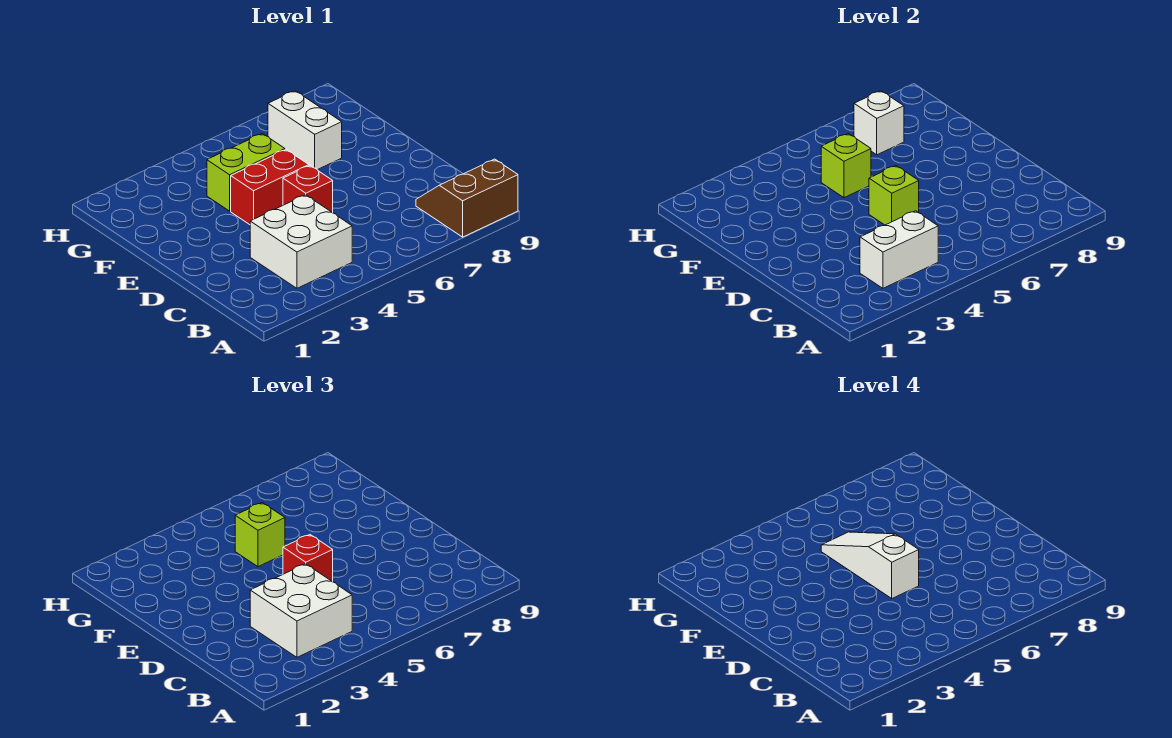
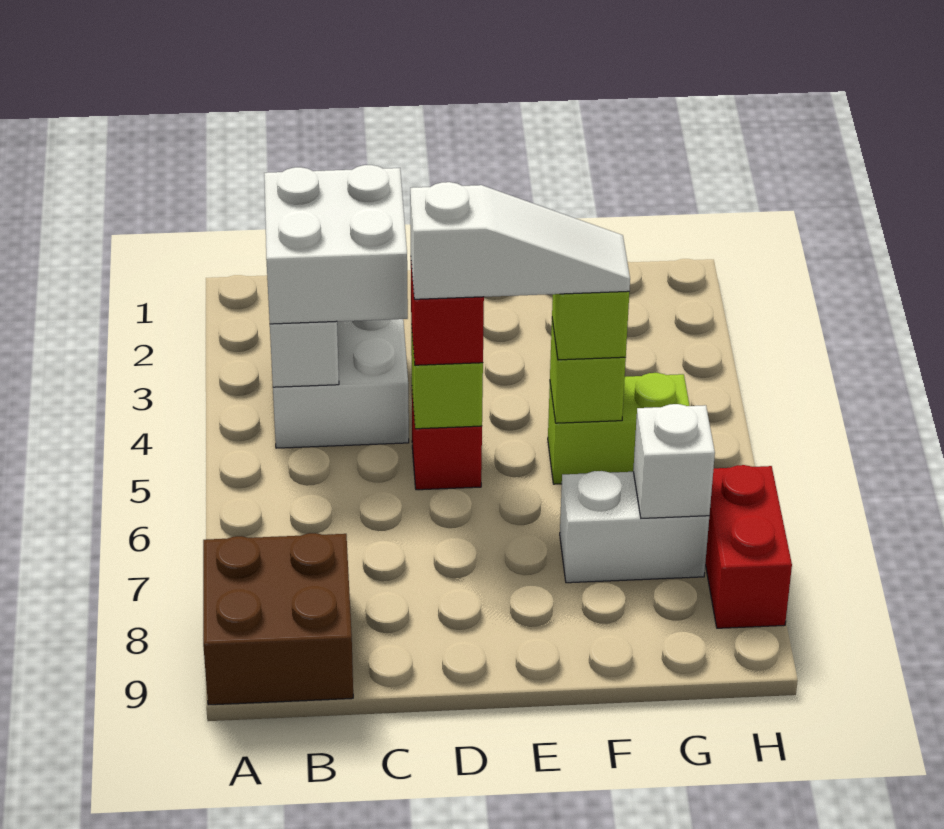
brown 2x2 slope [416,159,518,237] -> brown 2x2 brick [203,533,353,705]
red 1x2 brick [231,150,309,225] -> red 1x2 brick moved to [705,465,792,628]
lime 1x2 brick [207,134,285,211] -> lime 1x2 brick turned to [548,373,690,484]

